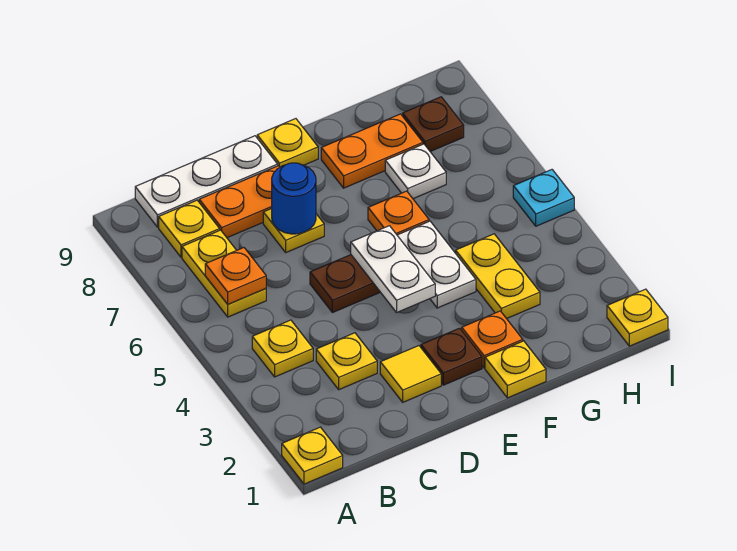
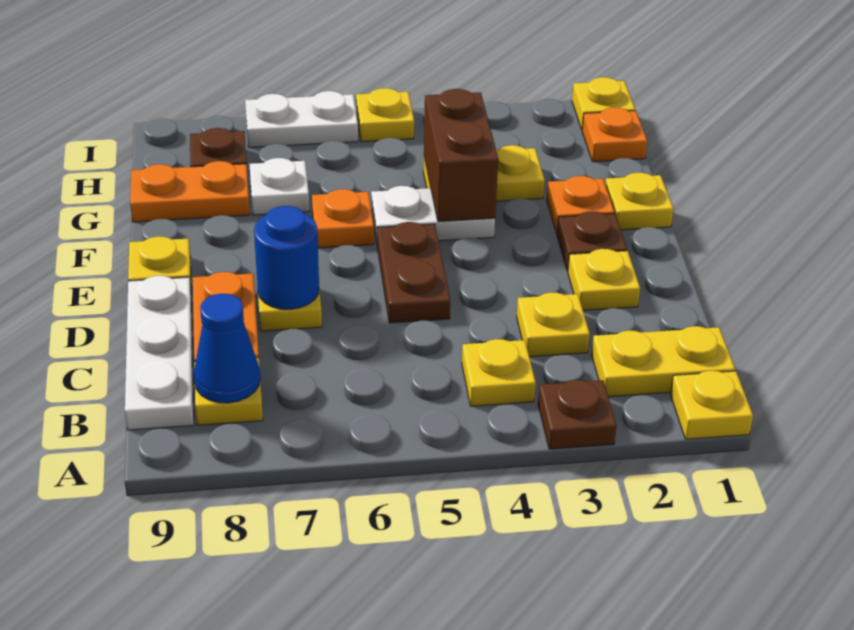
none -> brown 1x1 plate [538,380,617,449]
yellow 1x2 plate [182,230,266,317] -> yellow 1x2 plate moved to [592,326,735,397]
orange 1x1 plate [205,248,266,304] -> orange 1x1 plate moved to [582,107,647,162]
none -> blue 1x1 cone [194,294,260,403]
yellow 1x1 tile [380,346,441,402] -> yellow 1x1 plate [568,249,640,311]
white 1x2 plate [351,226,435,312] -> white 1x2 plate moved to [245,91,358,148]
none -> brown 1x2 brick [424,89,498,222]
orange 1x2 plate [321,114,423,188] -> orange 1x2 plate turned to [130,161,250,222]
cyan 1x1 plate [513,170,574,226] -> yellow 1x1 plate [356,88,414,142]

